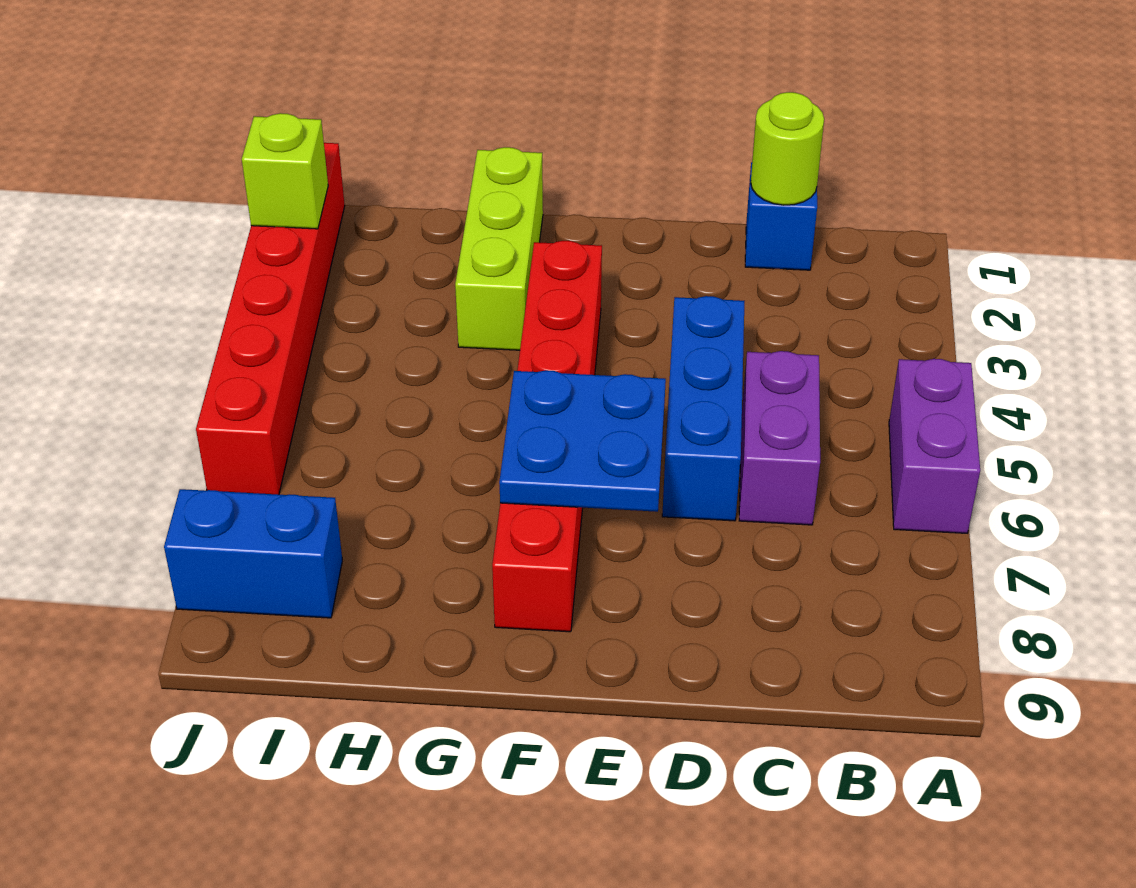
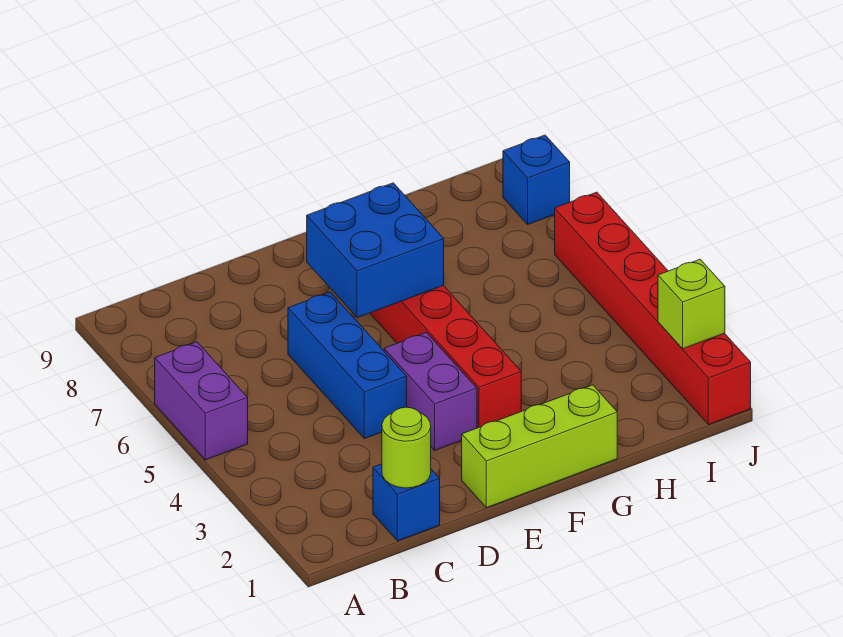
purple 1x2 brick [739,351,820,525] -> purple 1x2 brick moved to [384,332,477,450]
blue 2x2 plate [499,370,666,512] -> blue 2x2 brick [307,183,444,318]
lime 1x3 brick [455,147,543,350] -> lime 1x3 brick turned to [462,385,617,508]
blue 1x2 brick [164,489,342,618] -> blue 1x1 brick [503,135,570,224]

